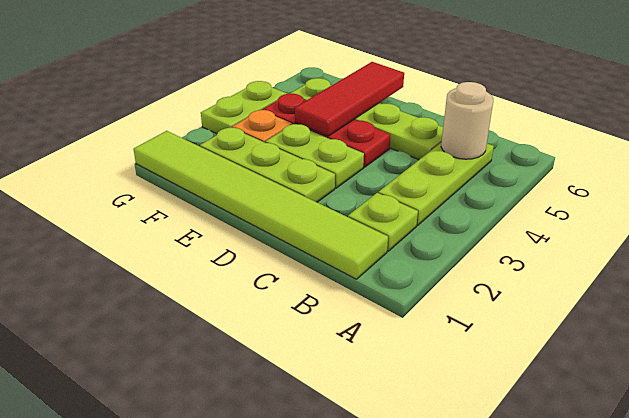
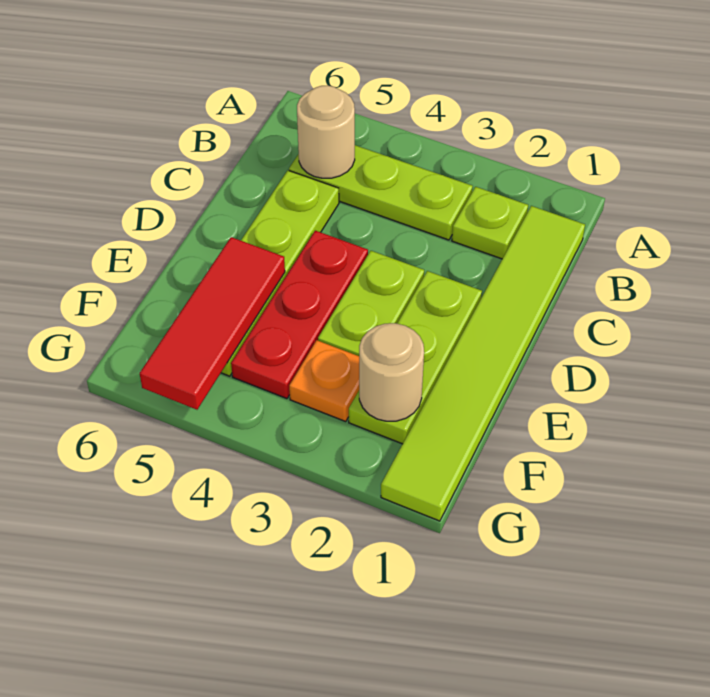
red 1x3 tile [295,62,404,136] -> red 1x3 tile turned to [140,237,285,410]
none -> tan 1x1 round brick [359,323,424,421]
lime 1x2 plate [201,81,287,134] -> none

